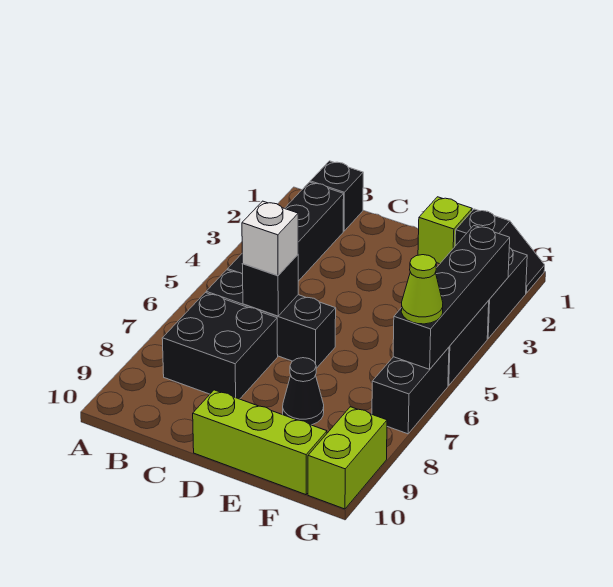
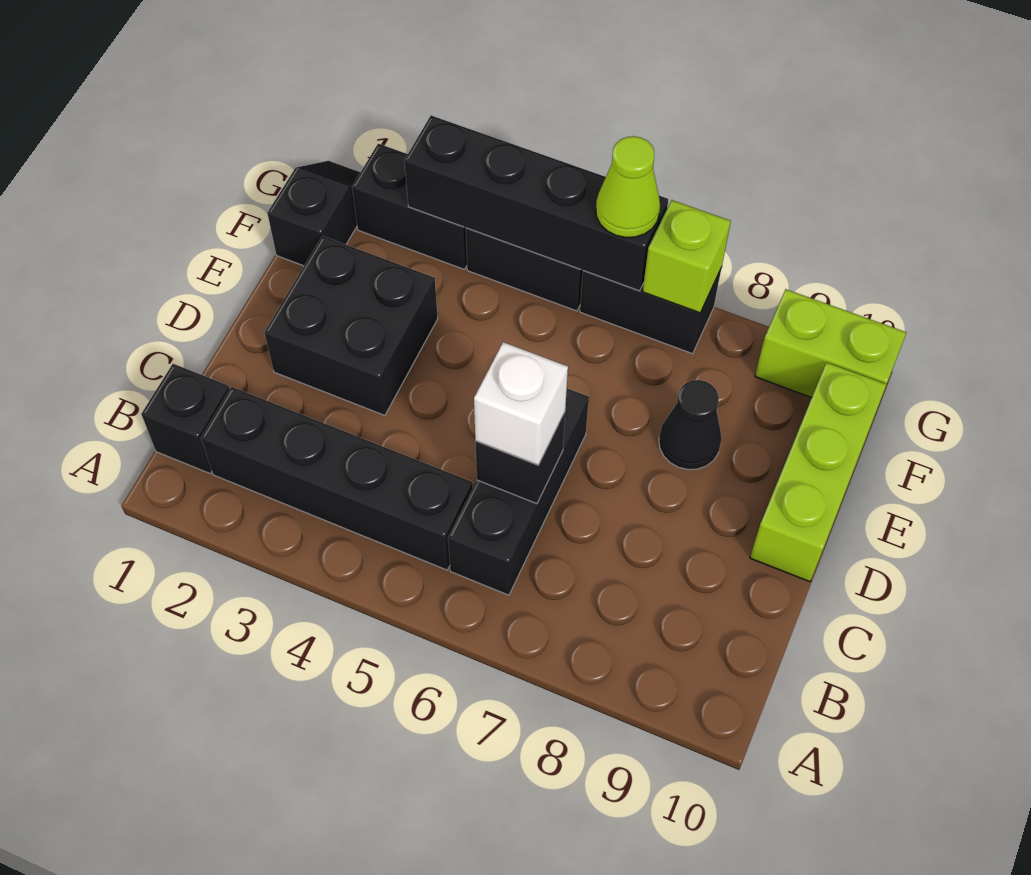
black 2x2 brick [162,293,278,399] -> black 2x2 brick moved to [264,236,438,415]
lime 1x1 brick [418,197,472,264] -> lime 1x1 brick moved to [643,200,731,313]

